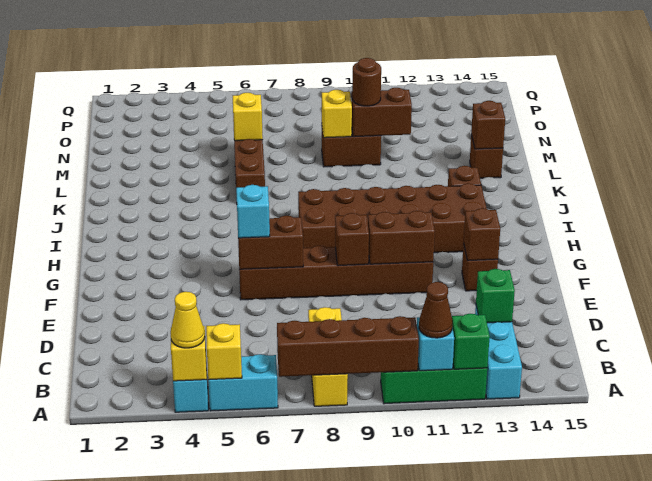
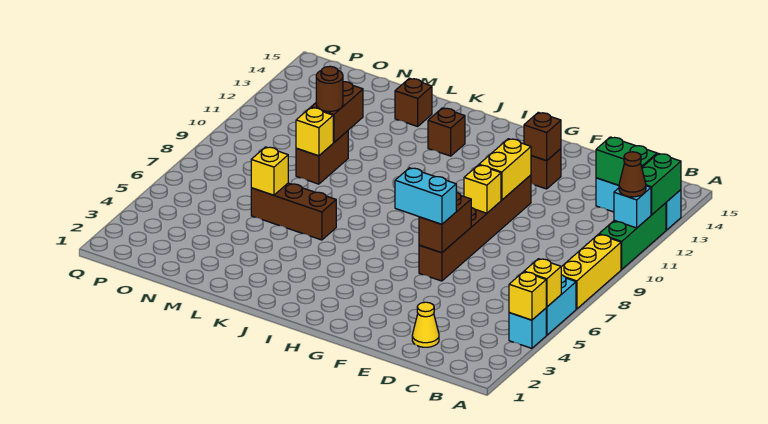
yellow 1x1 cone [171,292,205,348] -> yellow 1x1 cone moved to [412,302,439,347]
brown 1x4 brick [277,316,419,377] -> none
yellow 1x3 brick [308,307,348,406] -> yellow 1x3 brick turned to [561,234,621,309]
green 1x1 brick [452,314,490,369] -> green 1x2 brick [642,153,681,215]
green 1x1 brick [476,269,515,323] -> green 1x2 brick [596,137,657,185]
cyan 1x1 brick [236,185,270,238] -> cyan 1x2 brick [395,168,456,224]
brown 1x1 brick [335,213,369,266] -> yellow 1x1 brick [464,165,501,213]
brown 1x2 brick [368,211,435,264] -> yellow 1x2 brick [479,139,531,200]
brown 2x6 brick [298,184,487,253] -> none
brown 1x1 brick [471,101,505,149] -> none

